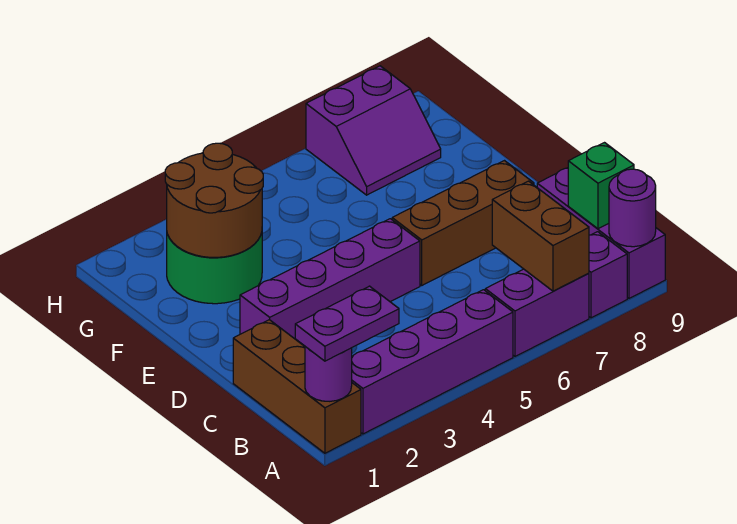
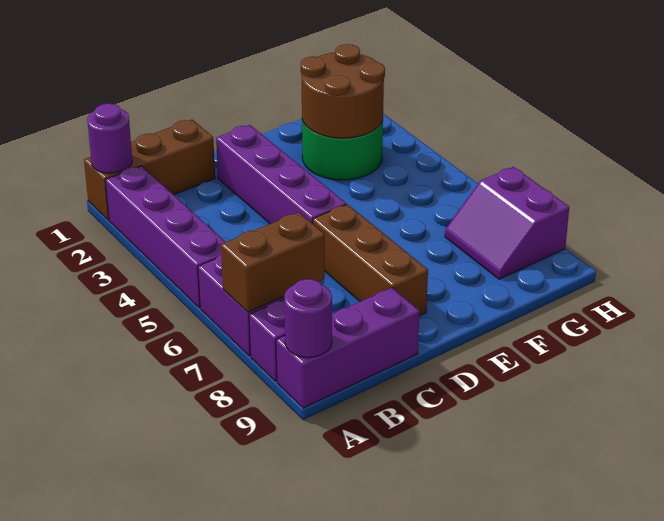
purple 1x2 plate [295,286,399,361] -> none
green 1x1 brick [568,143,634,229] -> none

